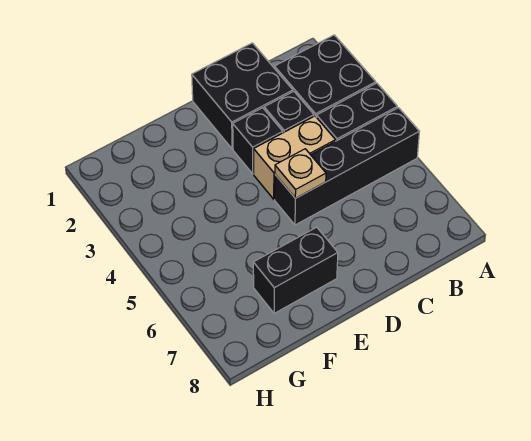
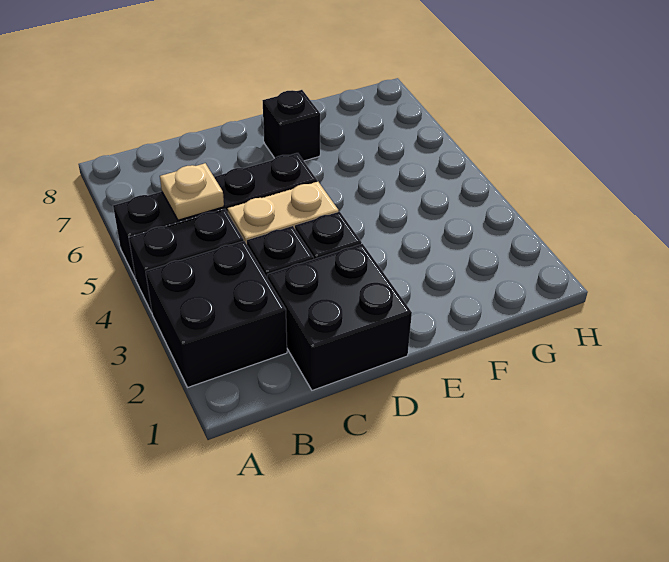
tan 1x1 plate [275,149,326,198] -> tan 1x1 plate moved to [160,163,224,220]
black 1x2 brick [253,227,338,313] -> black 1x1 brick [263,90,320,161]

